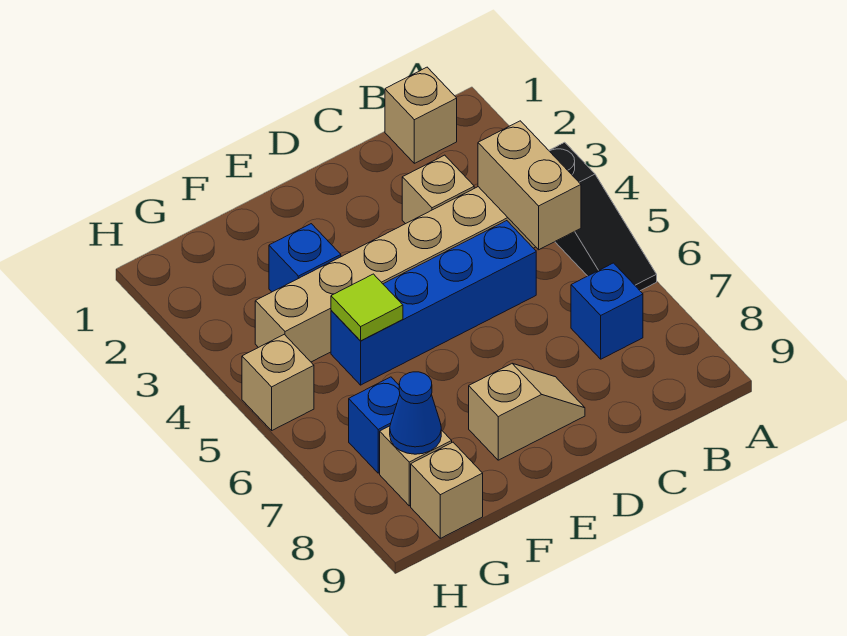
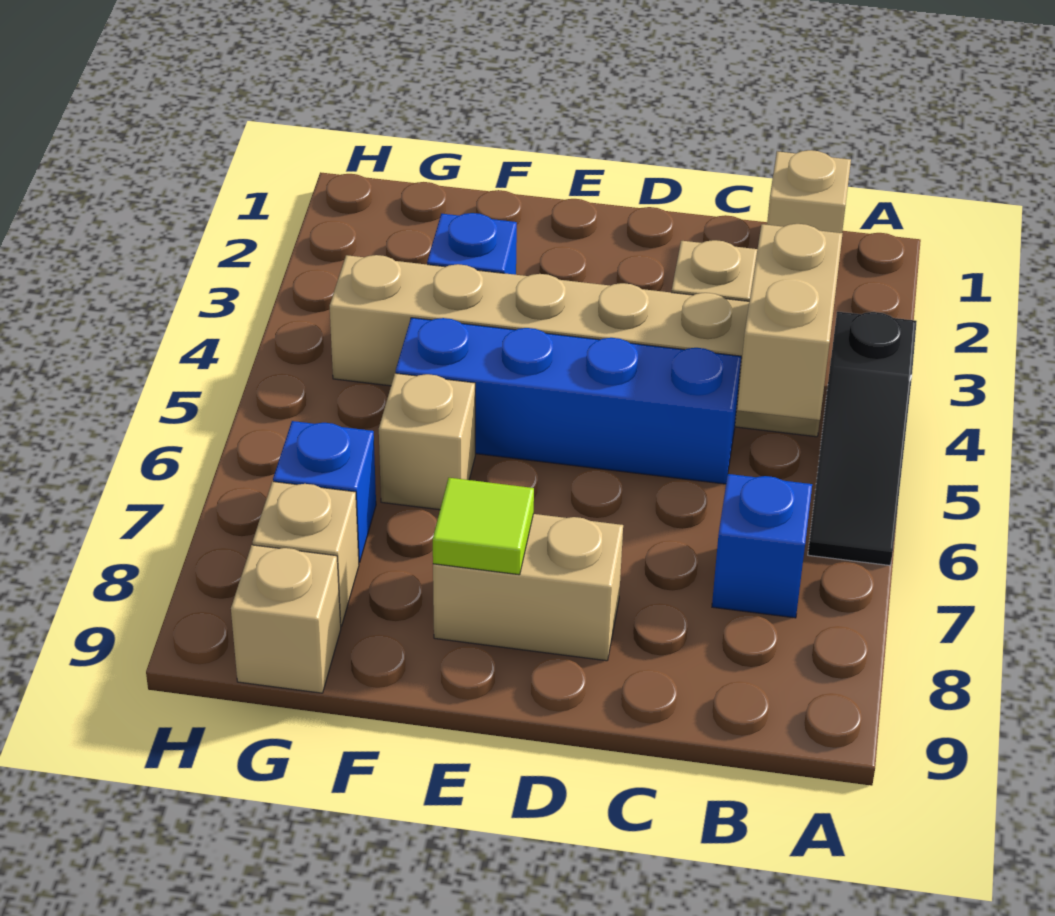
tan 1x2 slope [469,364,585,460] -> tan 1x2 brick [433,514,623,661]
lime 1x1 tile [331,274,403,341] -> lime 1x1 tile moved to [433,478,534,575]
blue 1x1 cone [390,372,441,454] -> none
tan 1x1 brick [242,334,314,430] -> tan 1x1 brick moved to [379,373,475,510]

